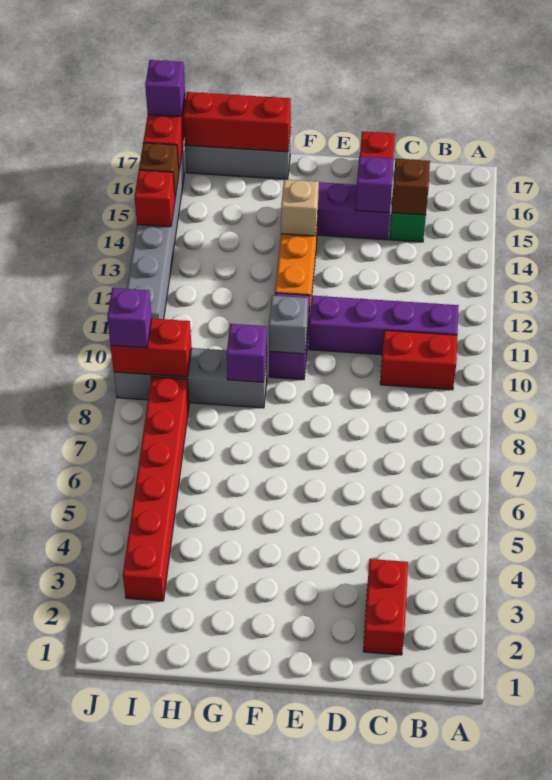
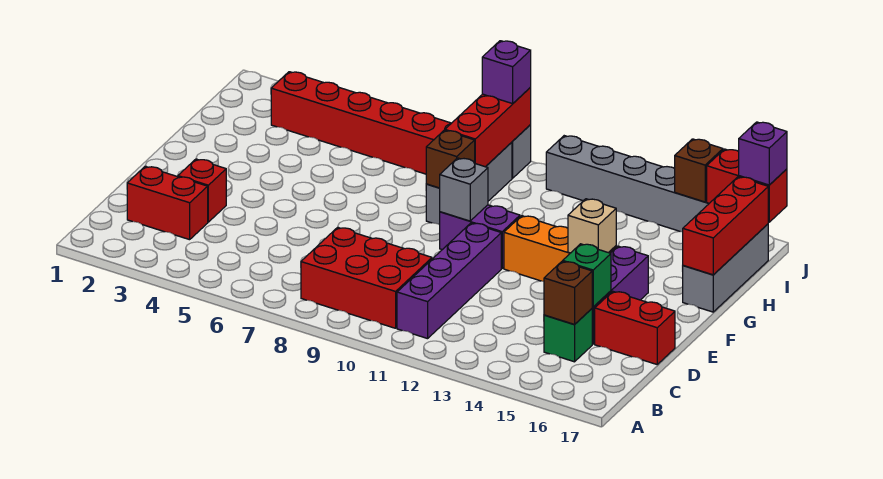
red 1x2 brick [380,330,457,390] -> red 2x3 brick [301,228,432,328]
purple 1x1 brick [356,156,394,213] -> green 1x1 brick [563,244,611,307]
purple 1x1 brick [227,324,267,382] -> brown 1x1 brick [426,130,475,188]
red 1x2 brick [111,319,192,377] -> red 1x3 brick [445,88,531,167]
red 1x1 brick [135,170,175,227] -> red 1x1 brick moved to [178,159,226,222]

